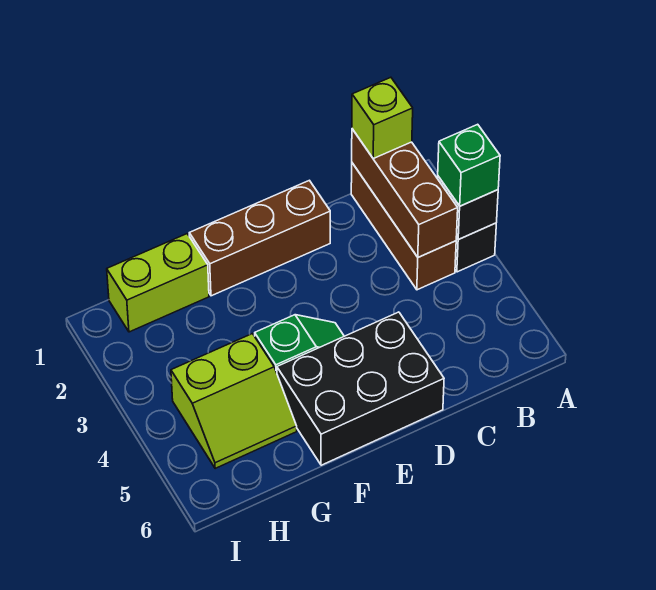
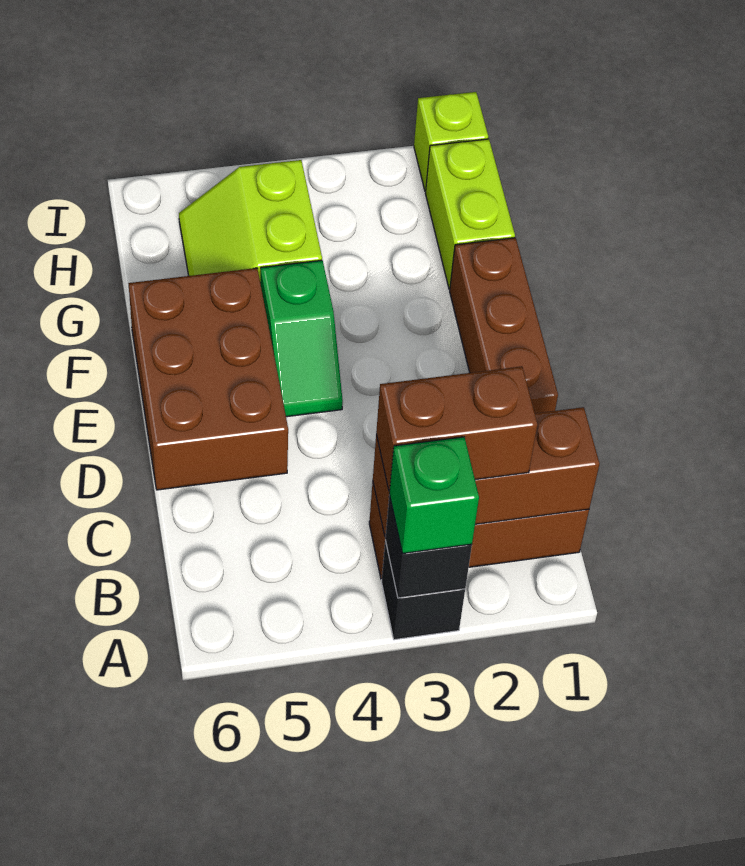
lime 1x1 brick [352,77,413,158] -> lime 1x1 brick moved to [414,92,488,191]
none -> brown 1x2 brick [376,366,537,491]
black 2x3 brick [277,312,444,465] -> brown 2x3 brick [128,268,288,490]

